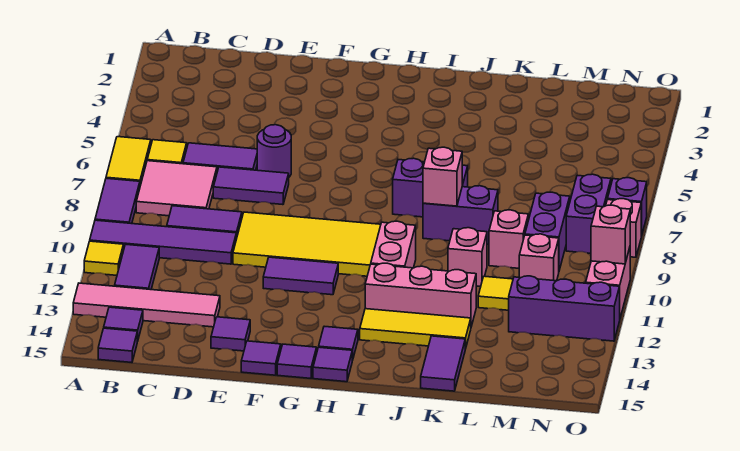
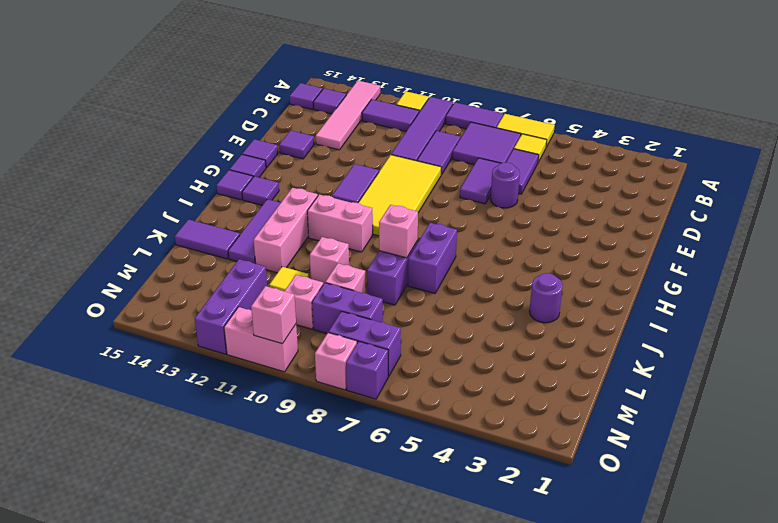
pink 2x2 tile [136,161,217,216] -> purple 2x2 tile [453,122,521,165]
yellow 1x3 tile [360,309,471,349] -> purple 1x3 tile [228,199,280,264]
none -> purple 1x1 round brick [529,273,563,323]

